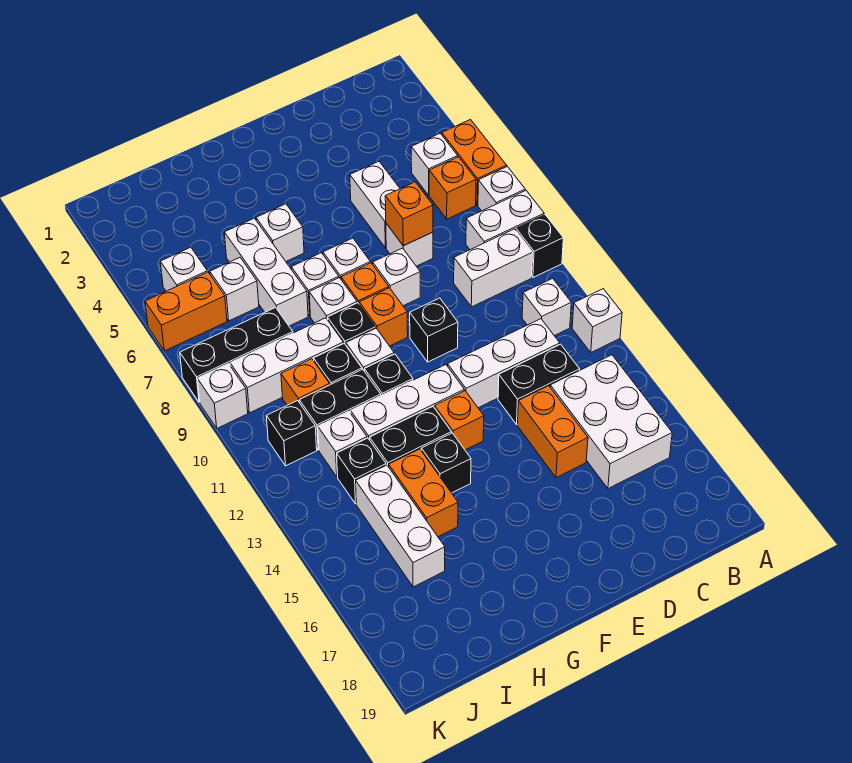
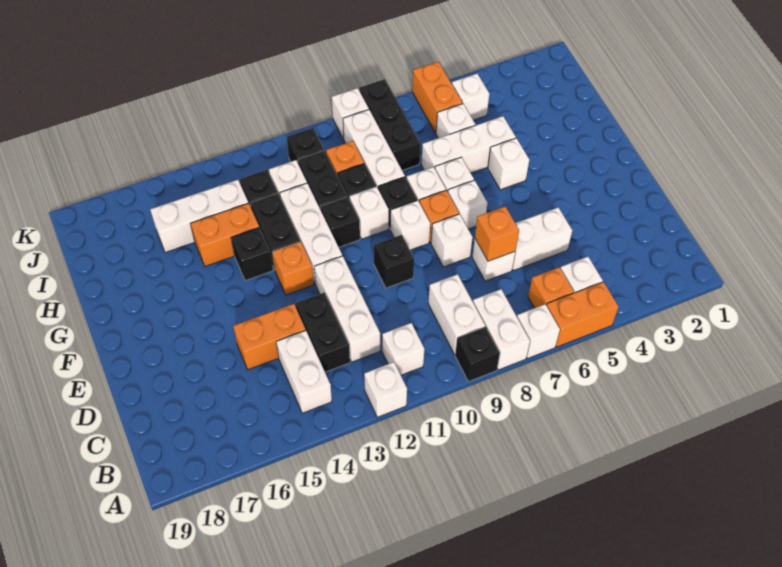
white 2x3 brick [550,355,672,489] -> white 1x2 brick [276,331,332,413]
orange 1x1 brick [359,288,408,346] -> white 1x1 brick [390,200,430,250]

